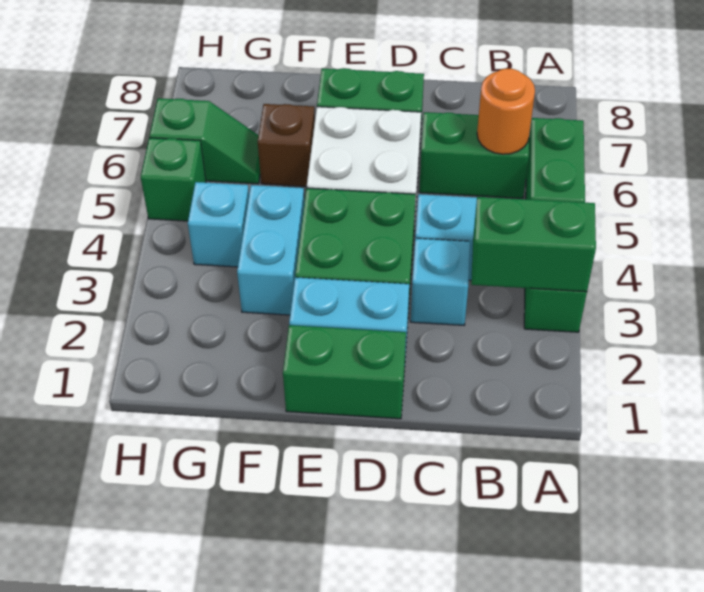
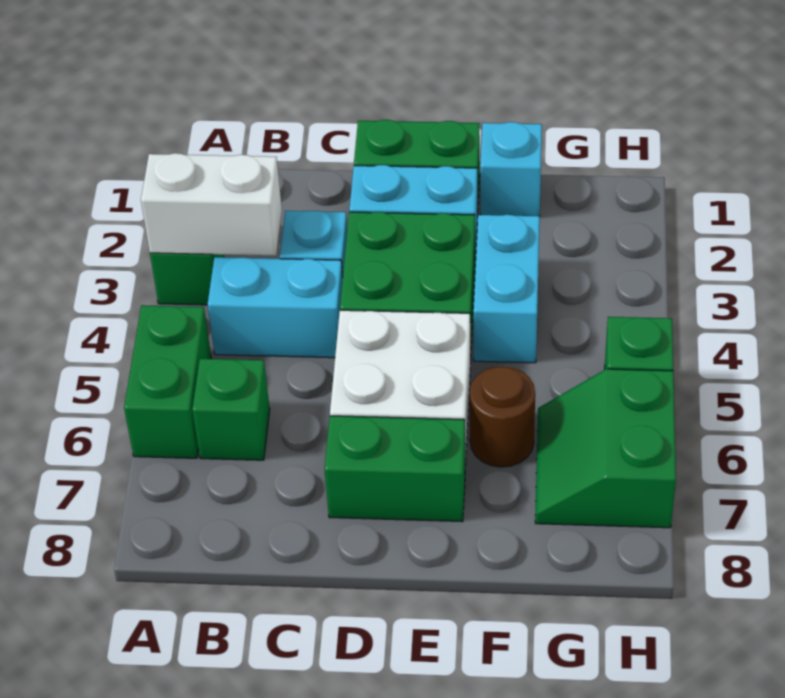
green 1x2 brick [471,197,596,292] -> white 1x2 brick [141,153,282,256]
green 1x2 brick [419,112,529,198] -> green 1x1 brick [192,359,270,460]
orange 1x1 round brick [477,69,535,154] -> none
brown 1x1 brick [258,104,315,187] -> brown 1x1 round brick [470,366,535,467]
cyan 1x1 brick [188,182,249,267] -> cyan 1x1 brick moved to [480,122,542,216]
green 1x2 slope [150,98,260,184] -> green 2x2 slope [535,369,676,528]

